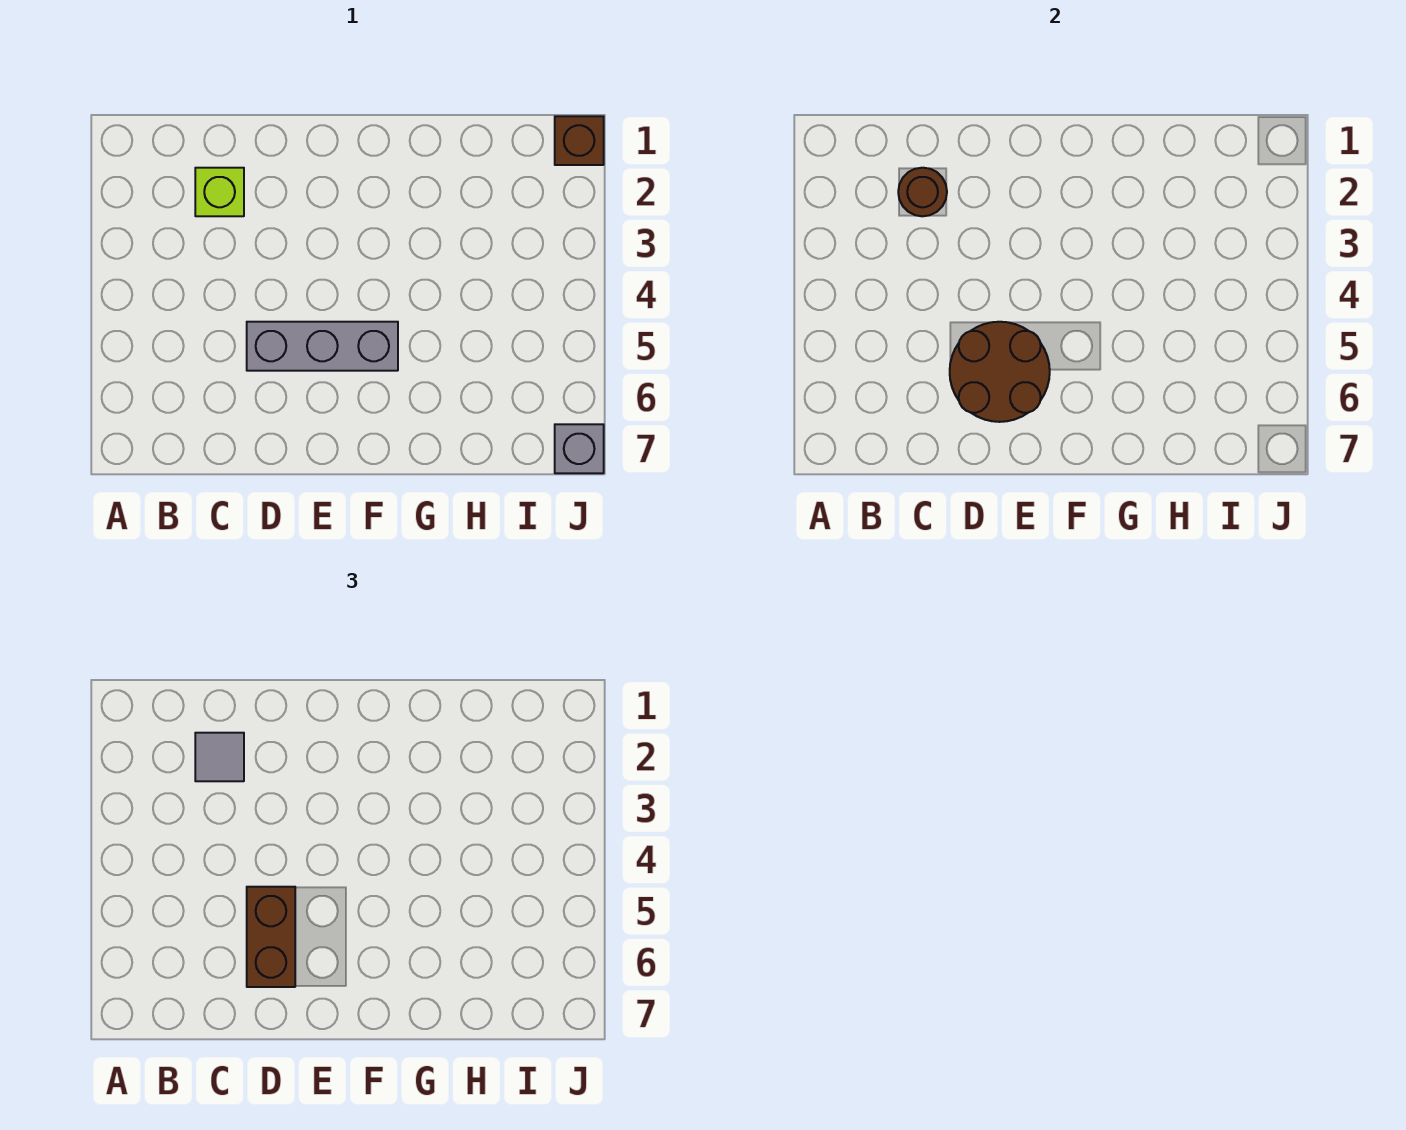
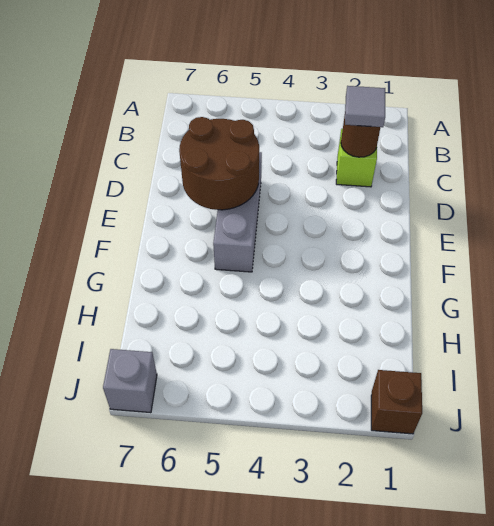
brown 1x2 brick [247,887,295,987] -> none

